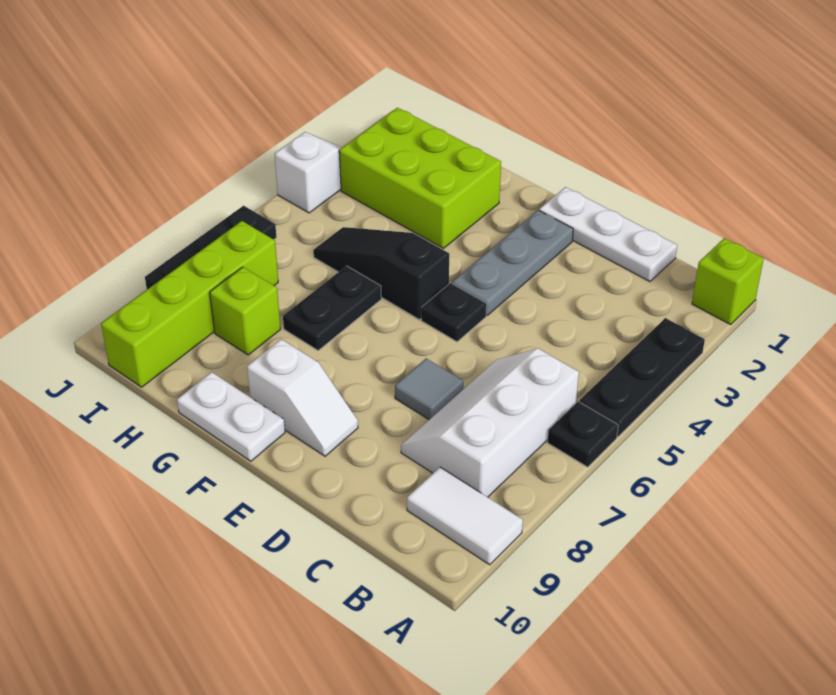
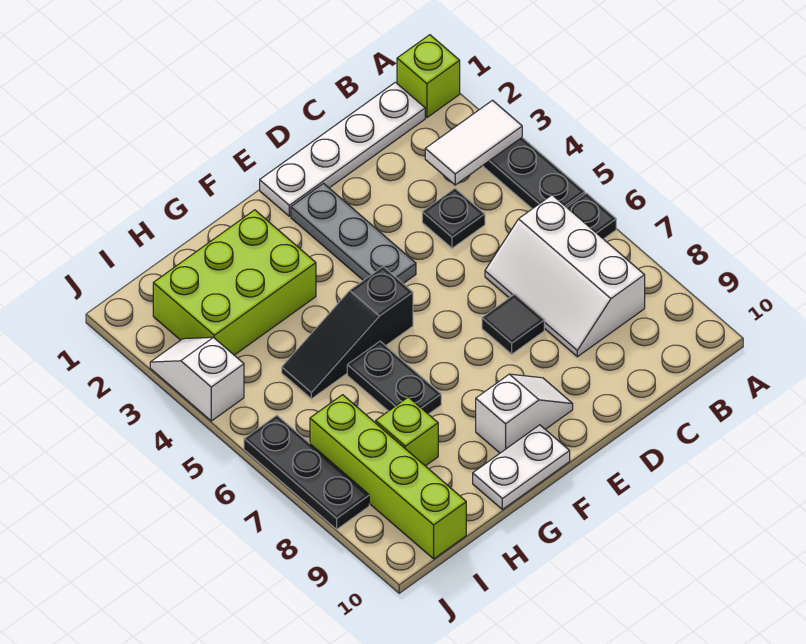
white 1x2 tile [407,467,523,565] -> white 1x2 tile moved to [425,100,522,185]
white 1x3 plate [539,187,677,281] -> white 1x4 plate [260,82,425,216]
grey 1x1 tile [395,359,463,420] -> black 1x1 tile [482,294,544,354]
black 1x1 plate [421,283,487,342] -> black 1x1 plate moved to [422,189,485,248]

